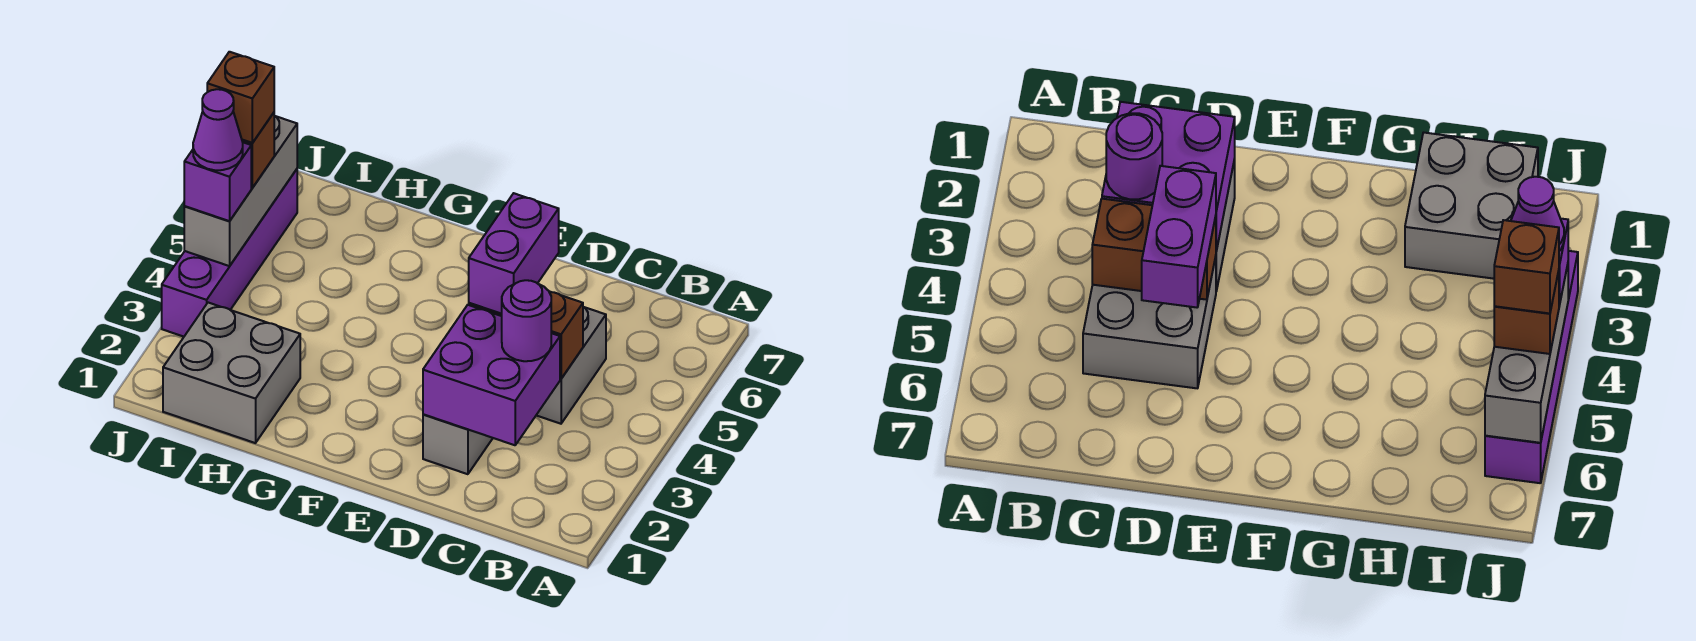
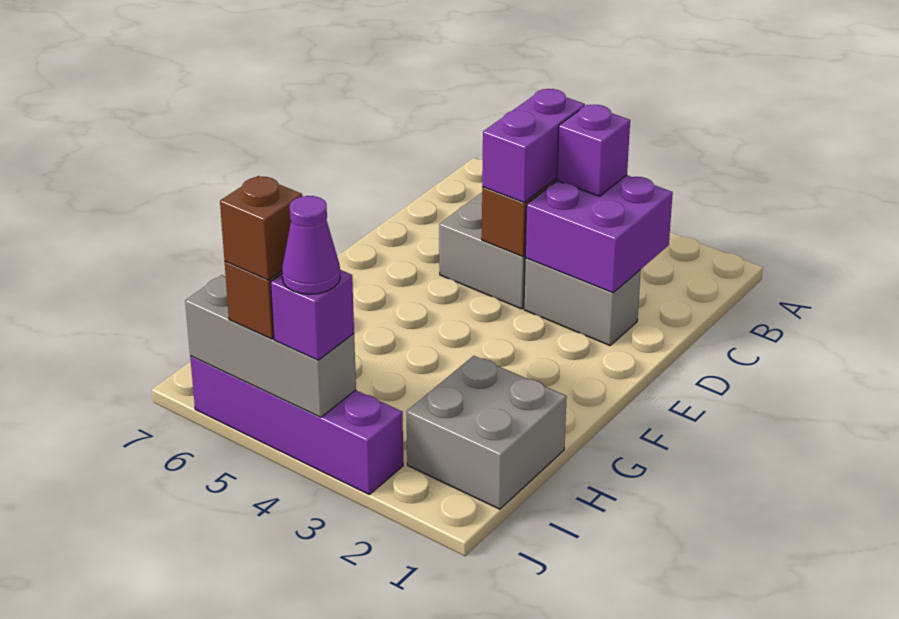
purple 1x1 round brick [502,280,551,361] -> purple 1x1 brick [557,105,630,196]
purple 1x2 brick [469,193,559,314] -> purple 1x2 brick turned to [482,89,585,203]

